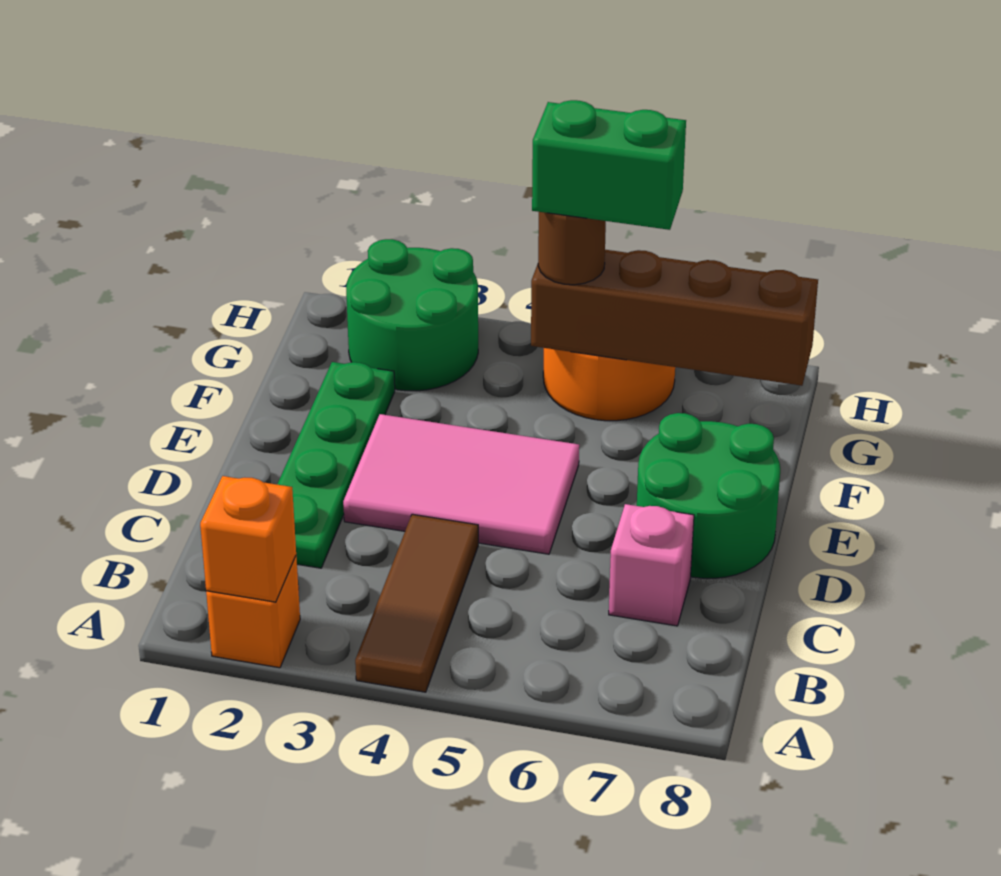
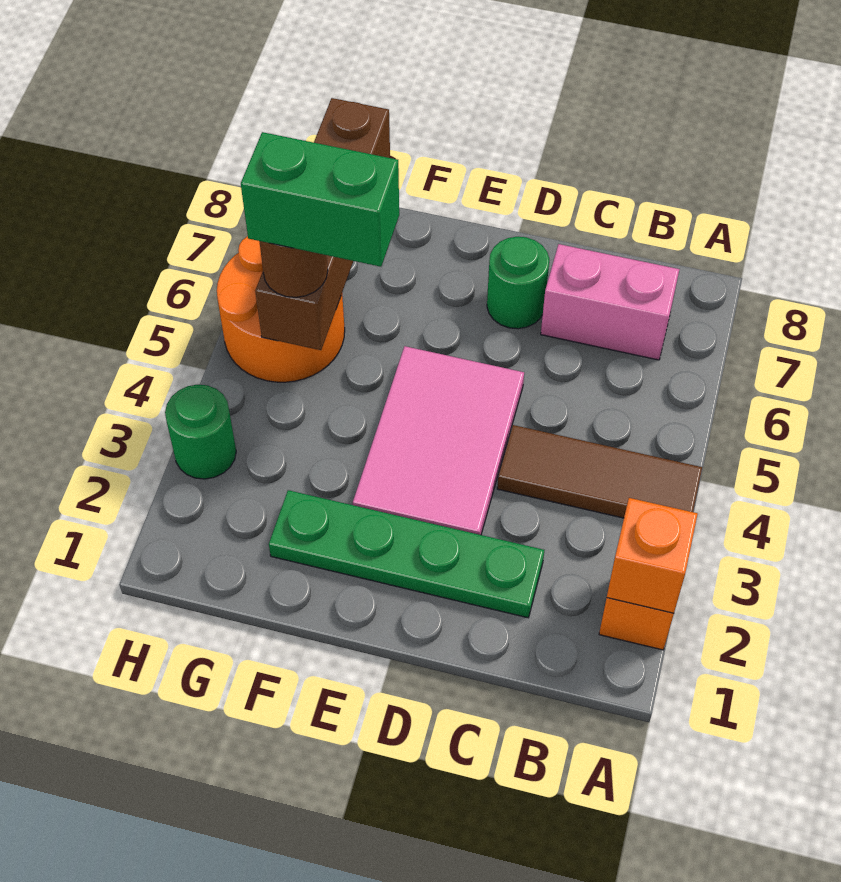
pink 1x1 brick [609,504,694,626] -> pink 1x2 brick [541,244,680,360]
green 2x2 round brick [637,413,780,578] -> green 1x1 round brick [487,237,549,329]
green 2x2 round brick [346,239,478,391] -> green 1x1 round brick [165,385,236,479]
green 1x2 brick [532,100,686,230] -> green 1x2 brick turned to [241,132,399,267]

